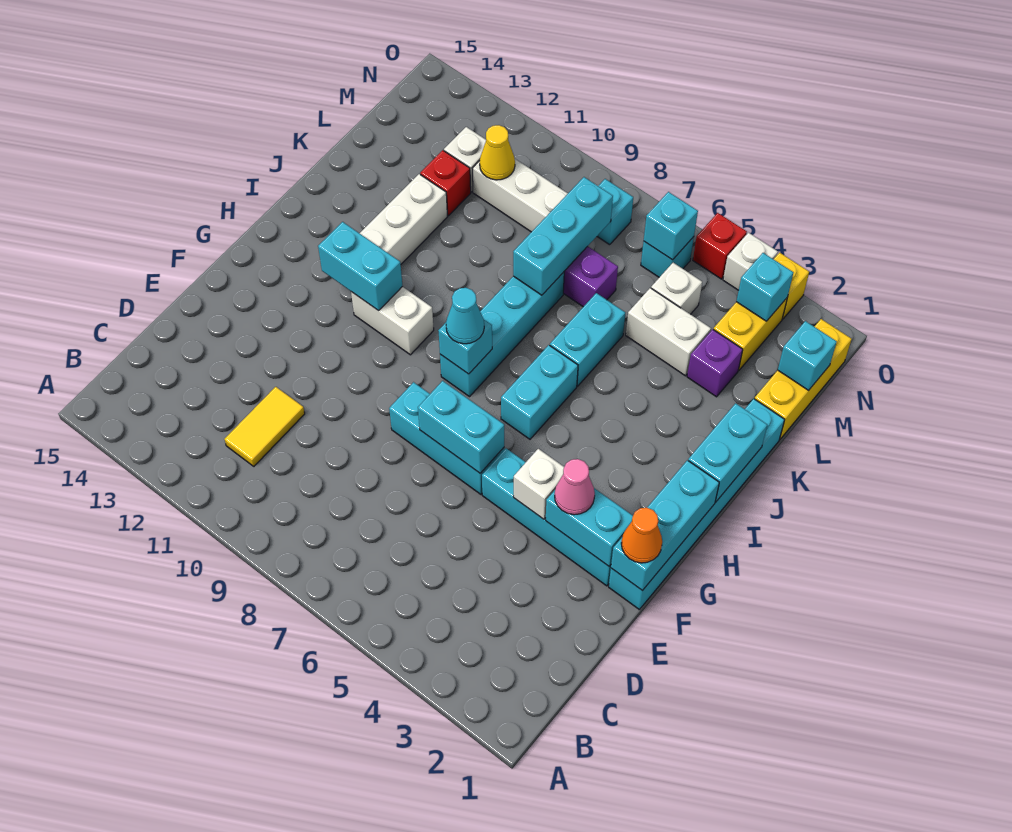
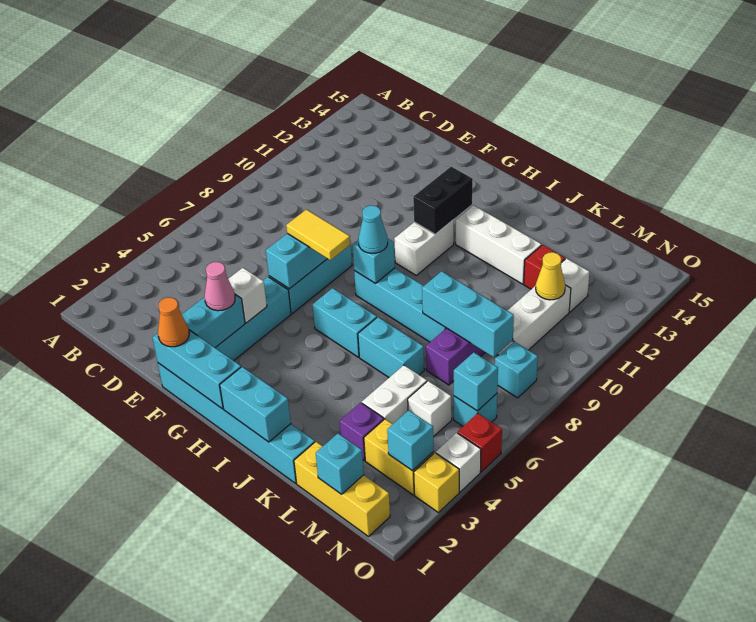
yellow 1x2 tile [224,387,305,466] -> yellow 1x2 tile moved to [286,210,350,260]
cyan 1x2 brick [318,222,402,311] -> black 1x2 brick [413,167,473,234]

